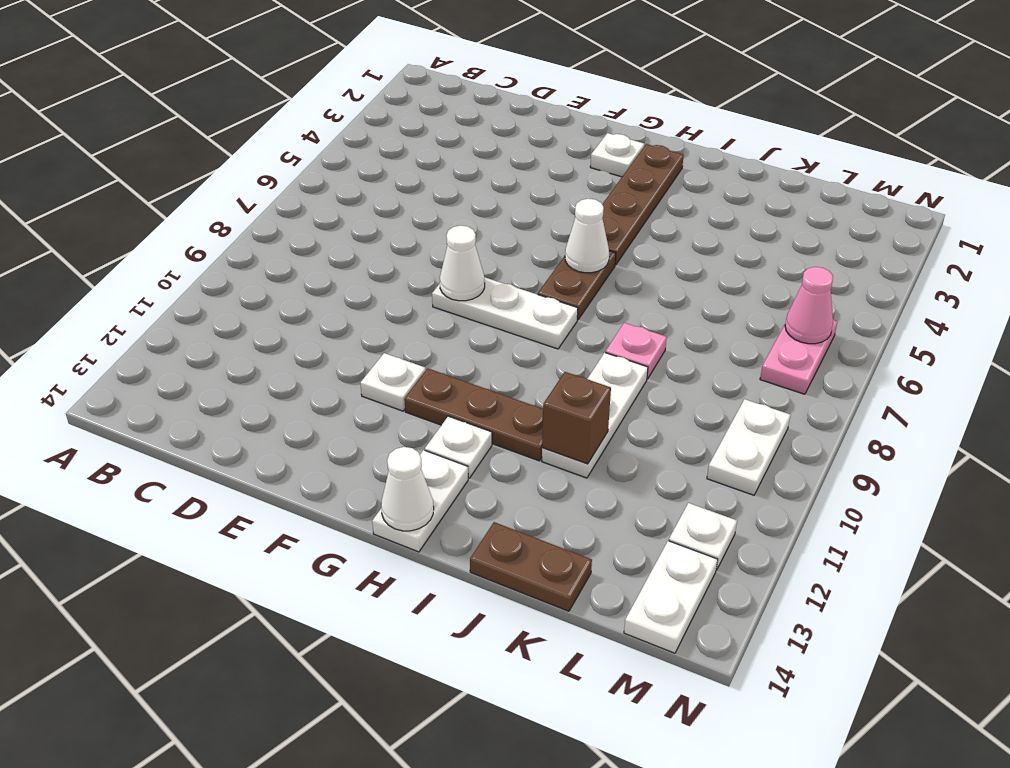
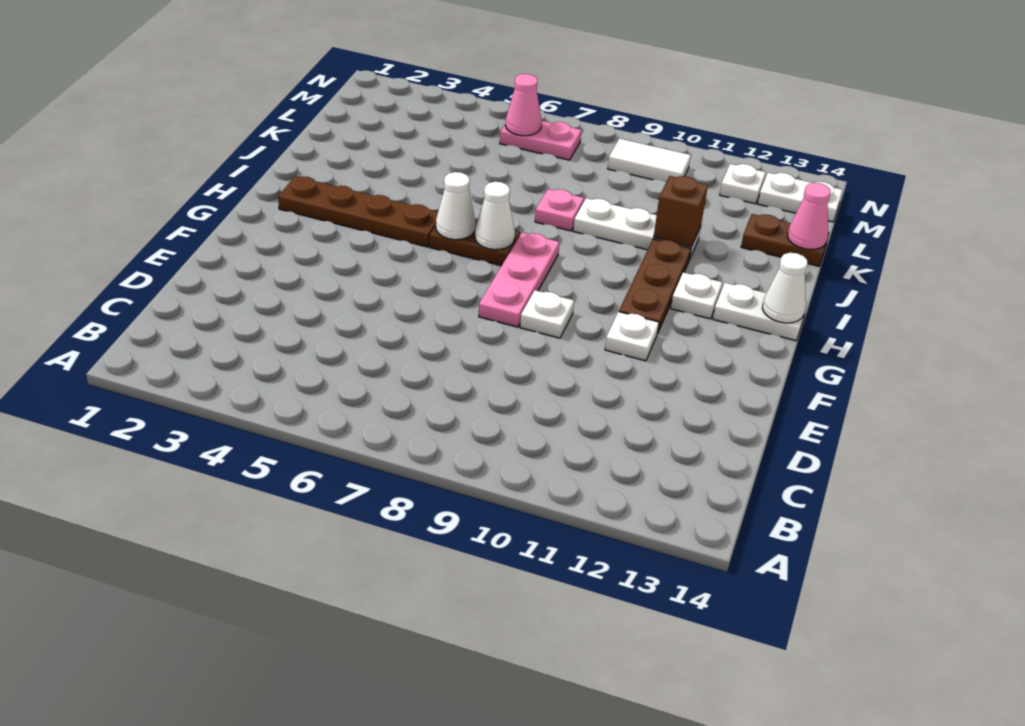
white 1x3 plate [432,277,578,349] -> pink 1x3 plate [479,233,559,327]
white 1x1 cone [440,226,485,301] -> white 1x1 cone moved to [475,182,515,250]
white 1x1 plate [590,133,644,177] -> white 1x1 plate moved to [520,290,574,338]
brown 1x2 plate [470,522,592,611] -> brown 1x2 plate turned to [741,214,829,266]
none -> pink 1x1 cone [788,183,831,250]
white 1x2 plate [707,399,790,495] -> white 1x2 tile [608,139,691,182]

